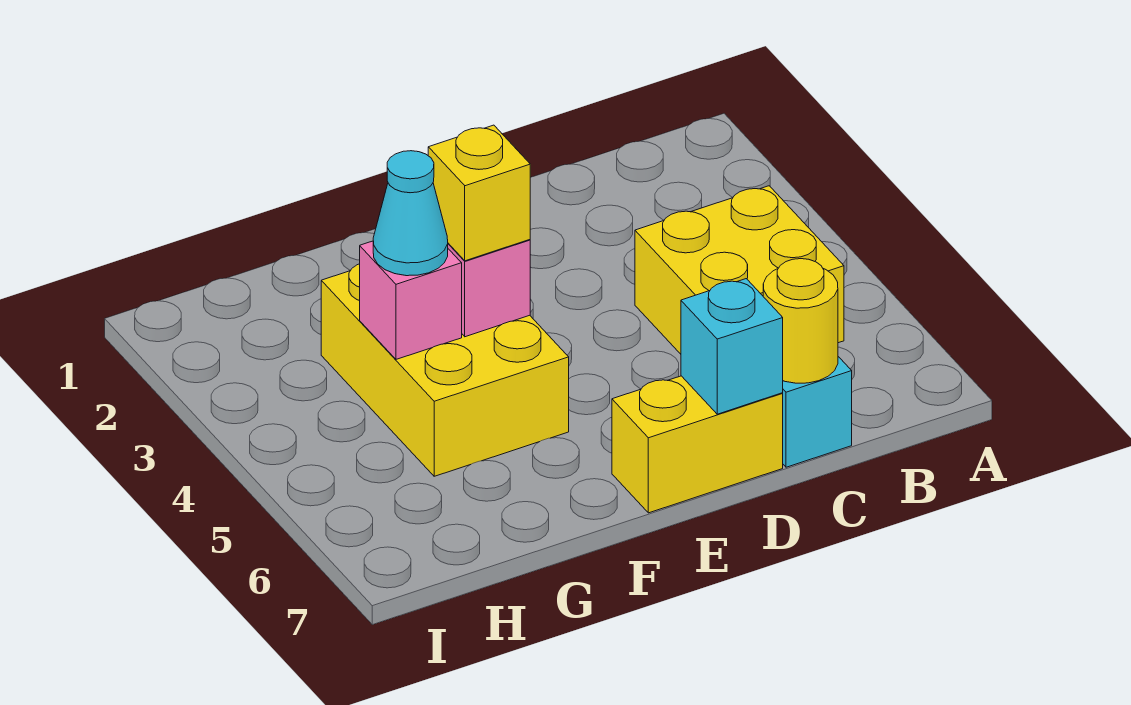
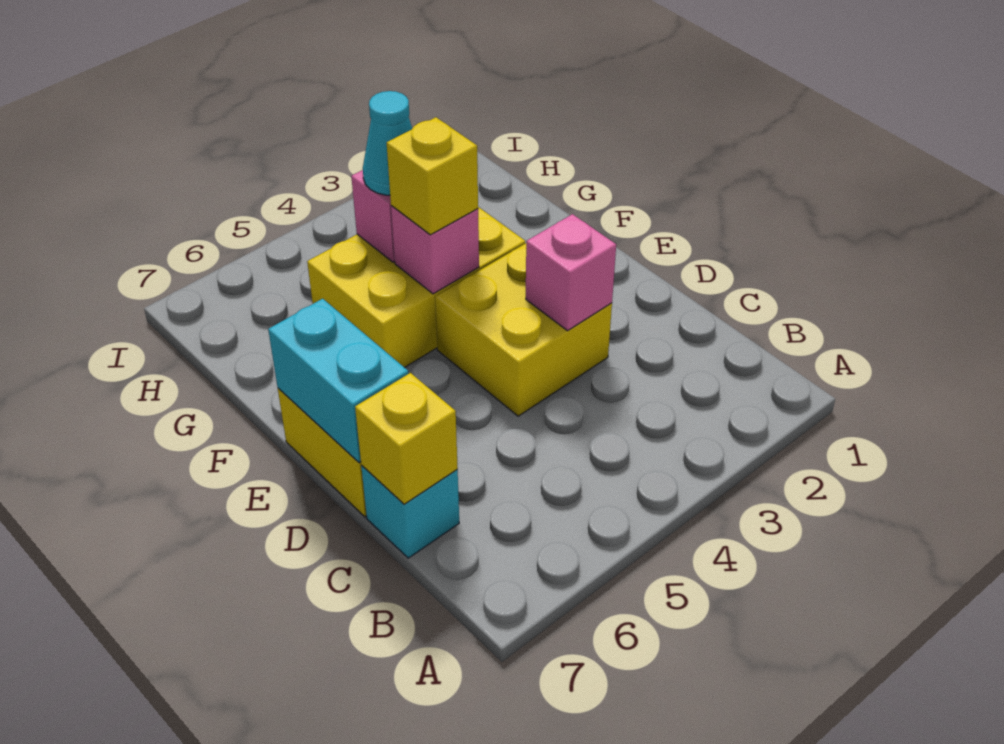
yellow 2x2 brick [635,186,844,354] -> yellow 2x2 brick moved to [435,243,612,416]
yellow 1x1 round brick [763,259,838,383] -> yellow 1x1 brick [355,373,458,504]
none -> pink 1x1 brick [526,214,616,331]
cyan 1x1 brick [681,279,783,414] -> cyan 1x2 brick [268,299,408,463]

